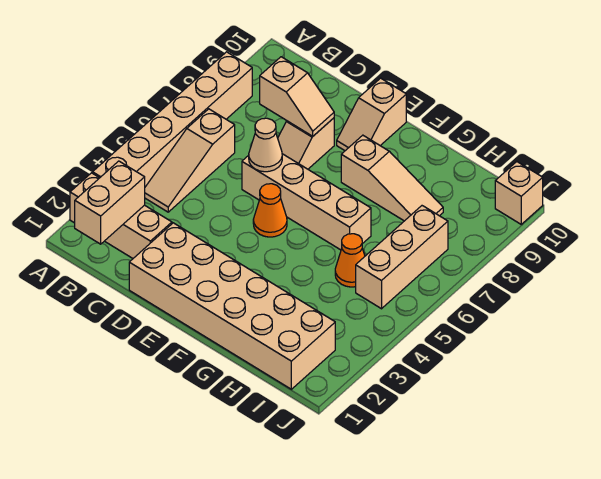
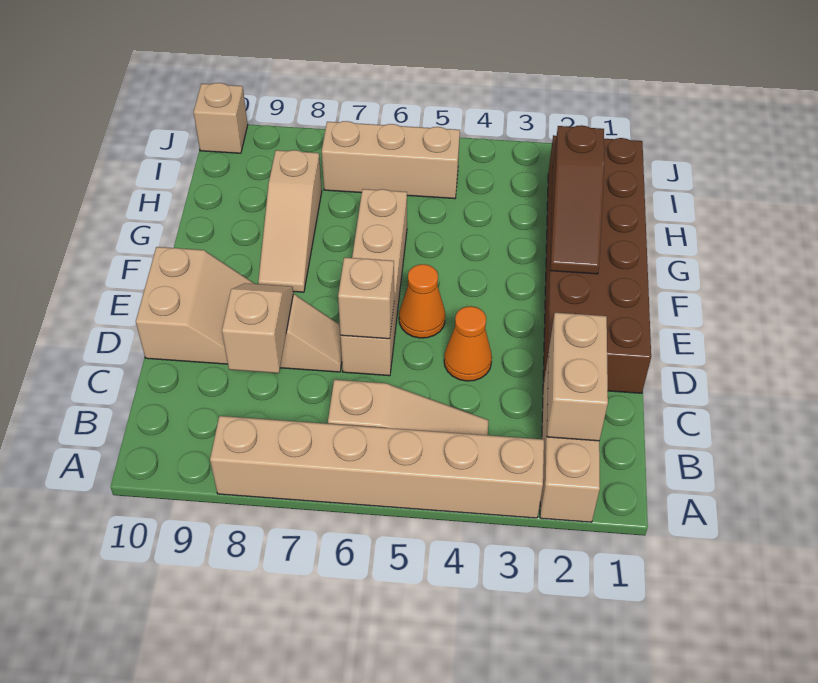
tan 1x2 brick [75,161,145,244] -> tan 1x2 brick turned to [547,313,608,441]
tan 2x6 brick [129,223,335,389] -> brown 2x6 brick [543,135,651,393]
tan 1x1 cone [249,118,282,172] -> tan 1x1 brick [338,257,394,339]
tan 1x2 slope [337,78,406,151] -> tan 2x2 slope [136,247,255,364]
none -> brown 1x3 slope [550,125,604,274]
tan 1x3 slope [341,135,443,221] -> tan 1x3 slope turned to [258,150,322,292]
orange 1x1 cone [335,234,365,287] -> orange 1x1 cone moved to [444,306,492,381]

